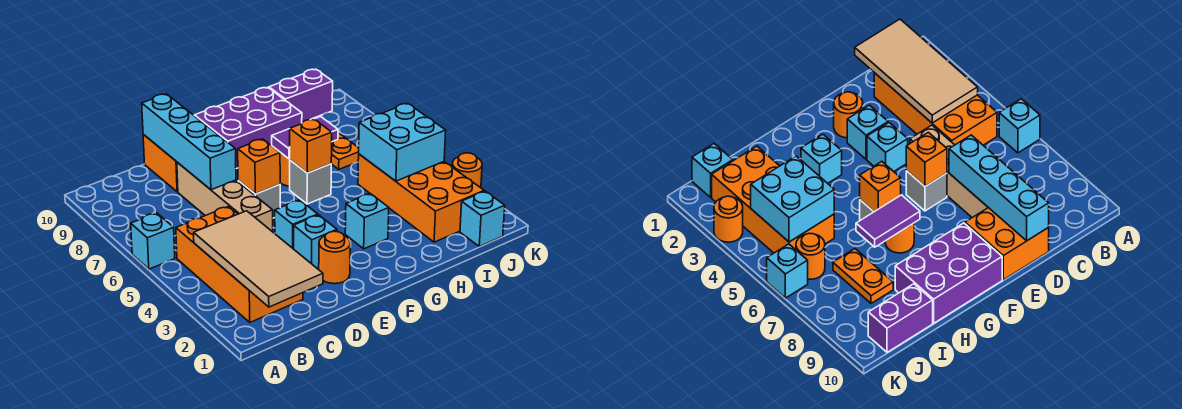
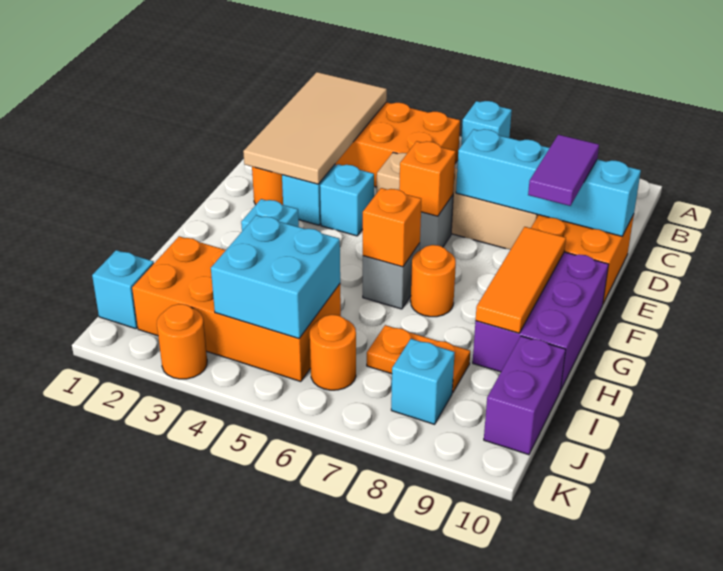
tan 2x4 tile [194,211,323,307] -> tan 2x4 tile turned to [243,72,387,184]
none -> orange 1x3 tile [476,227,566,333]
purple 1x2 tile [272,117,338,159] -> purple 1x2 tile moved to [528,135,599,206]
cyan 1x1 brick [767,244,808,298] -> cyan 1x1 brick moved to [391,339,455,424]

